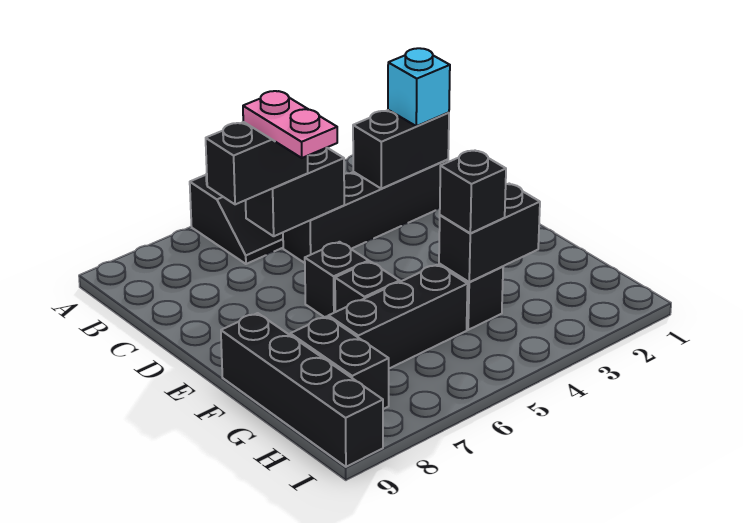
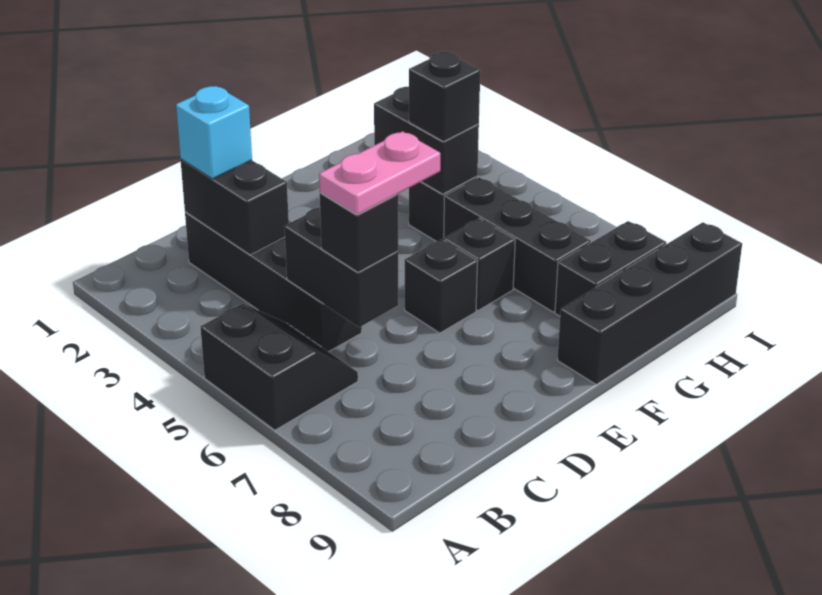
black 1x2 brick [206,122,308,204] -> black 1x1 brick [320,193,398,272]

